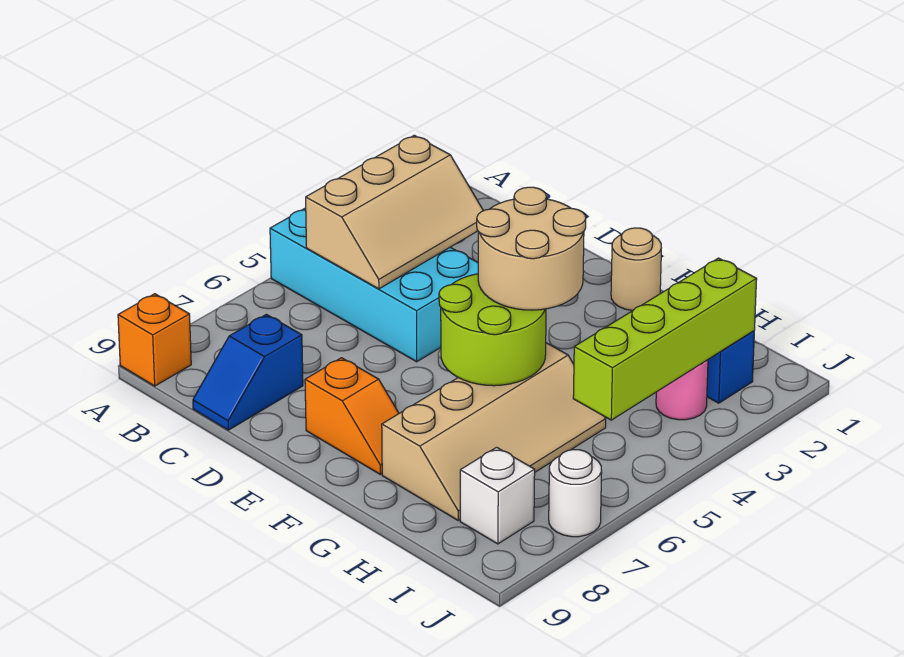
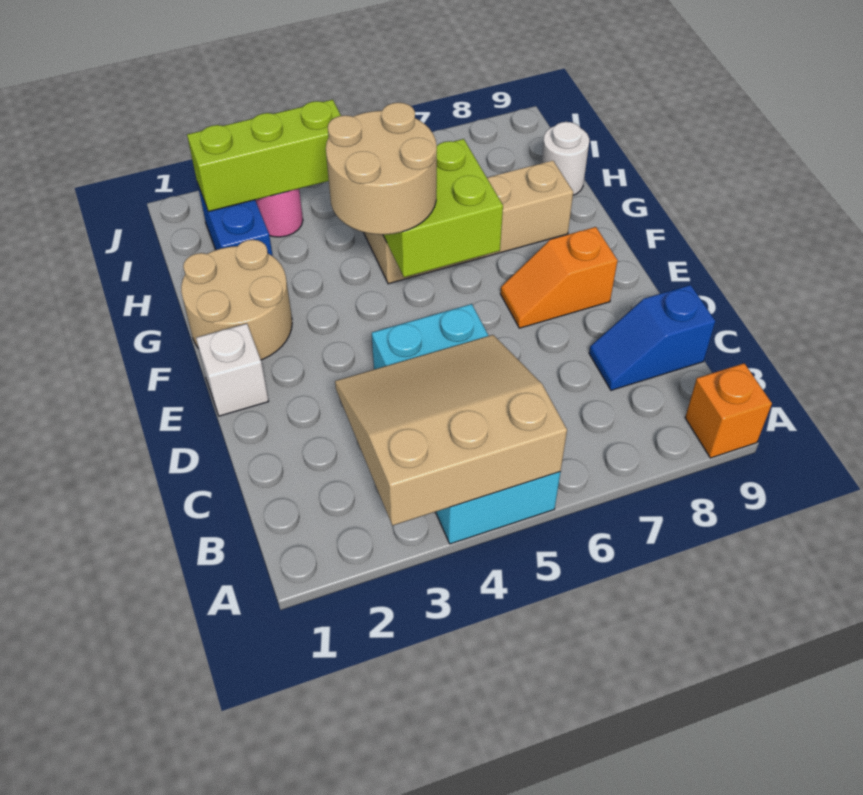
tan 2x3 slope [306,135,483,289] -> tan 3x3 slope [335,335,567,526]
blue 1x2 slope [193,314,303,430] -> blue 1x2 slope turned to [589,285,715,390]
orange 1x2 slope [305,358,399,474] -> orange 1x2 slope turned to [500,227,618,328]
tan 1x1 round brick [611,228,661,311] -> tan 2x2 round brick [181,240,292,360]
lime 2x2 round brick [439,274,546,386] -> lime 2x2 brick [383,139,503,277]
lime 1x4 brick [573,258,757,420] -> lime 1x3 brick [187,100,341,212]
white 1x1 brick [460,447,535,544] -> white 1x1 brick moved to [196,324,269,416]
white 1x1 round brick [549,450,602,537] -> white 1x1 round brick moved to [541,122,589,195]

